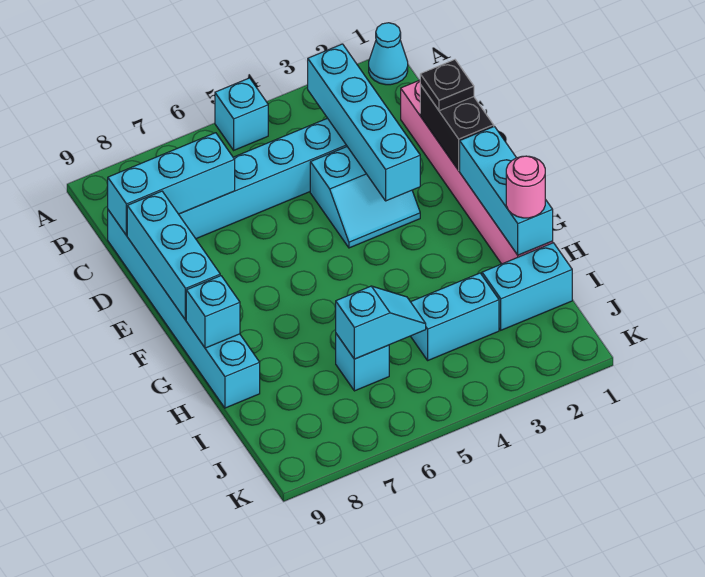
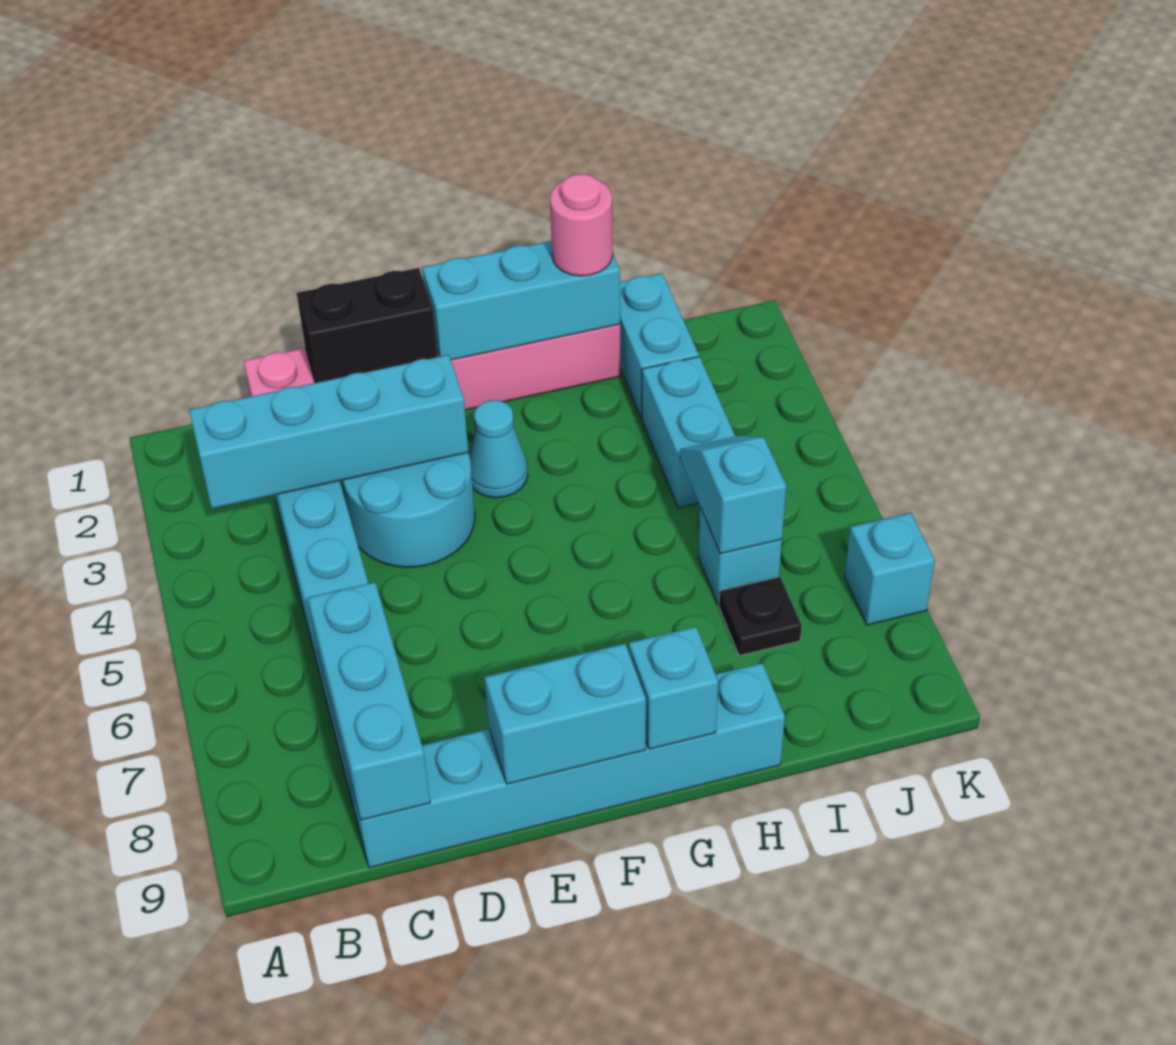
cyan 1x1 cone [369,23,408,85] -> cyan 1x1 cone moved to [469,400,528,498]
cyan 1x1 brick [215,78,268,150] -> cyan 1x1 brick moved to [845,513,935,625]
black 1x1 plate [420,60,474,111] -> black 1x1 plate moved to [719,577,802,656]
cyan 2x2 slope [310,147,420,248] -> cyan 2x2 round brick [343,453,475,567]
cyan 1x3 brick [127,191,220,320] -> cyan 1x2 brick [485,644,646,784]

